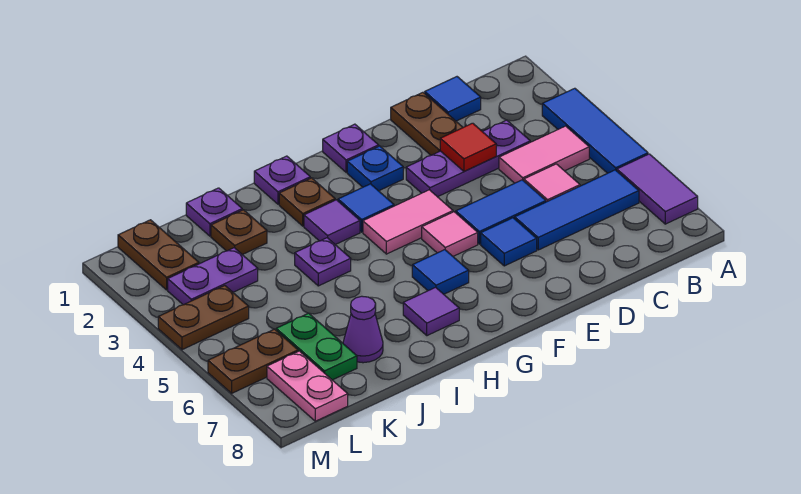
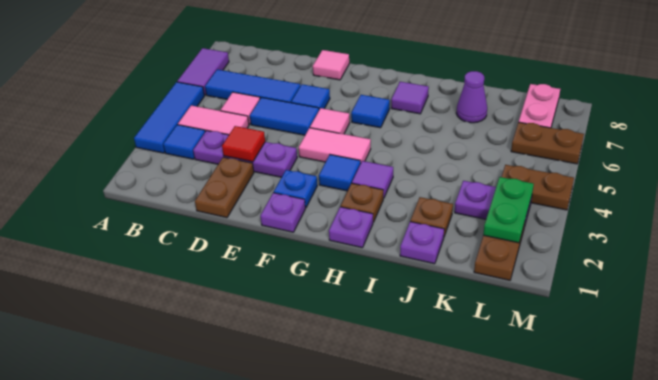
blue 1x1 tile [425,77,481,121] -> blue 1x1 tile moved to [163,125,205,159]
none -> pink 1x1 tile [313,50,349,80]
purple 1x1 plate [295,238,351,286] -> none
green 1x2 plate [276,313,357,380] -> green 1x2 plate moved to [483,177,534,243]

